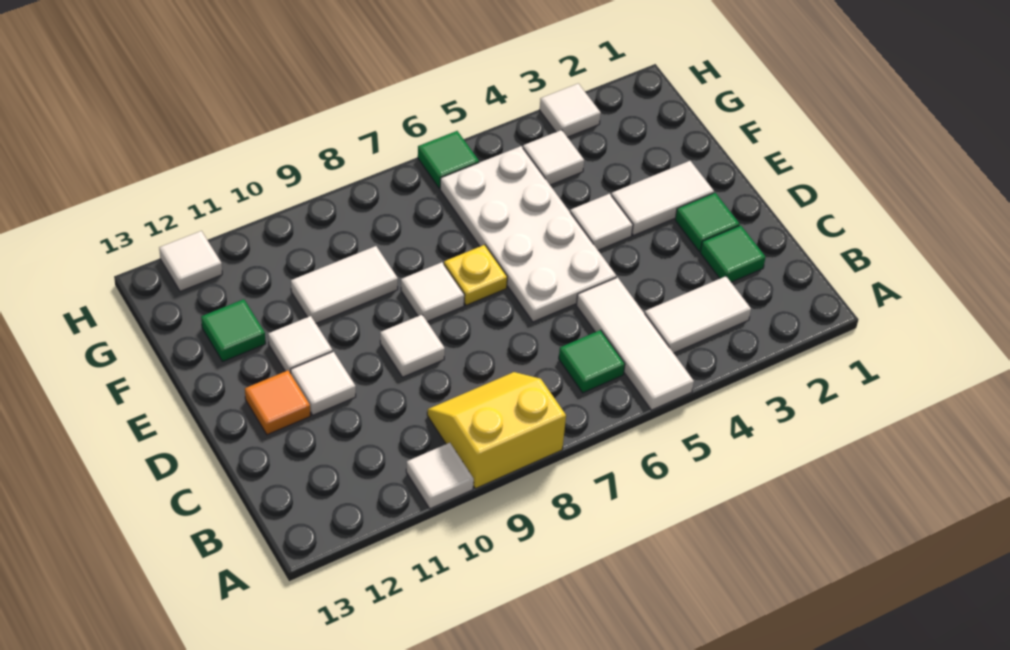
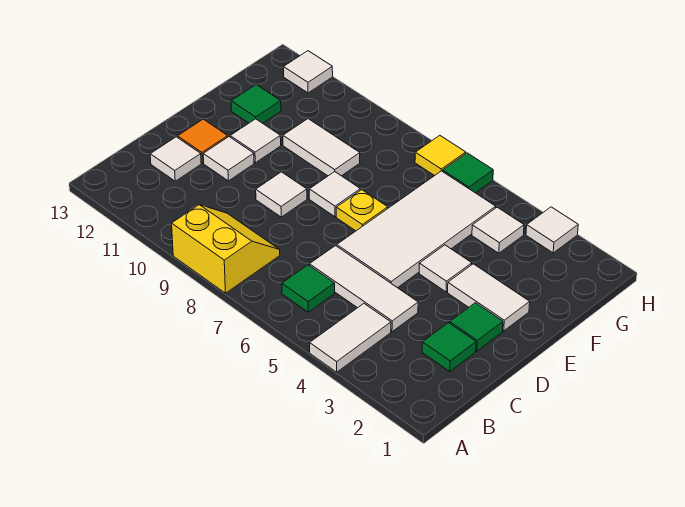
white 1x3 tile [576,277,694,410] -> white 1x3 tile turned to [309,246,418,332]
white 1x1 tile [406,443,474,509] -> white 1x1 tile moved to [150,137,201,181]
white 1x2 tile [645,276,751,353] -> white 1x2 tile turned to [310,304,391,372]
white 2x4 plate [440,146,616,322] -> white 2x4 tile [337,171,496,288]
none -> yellow 1x1 tile [415,135,466,176]

